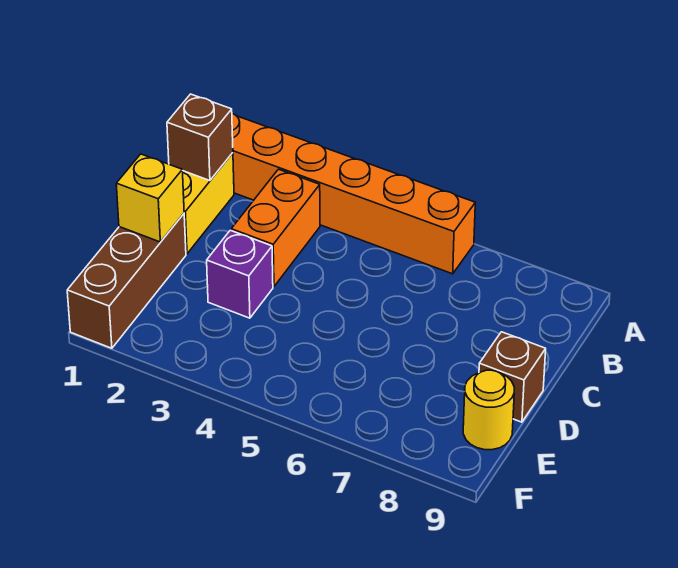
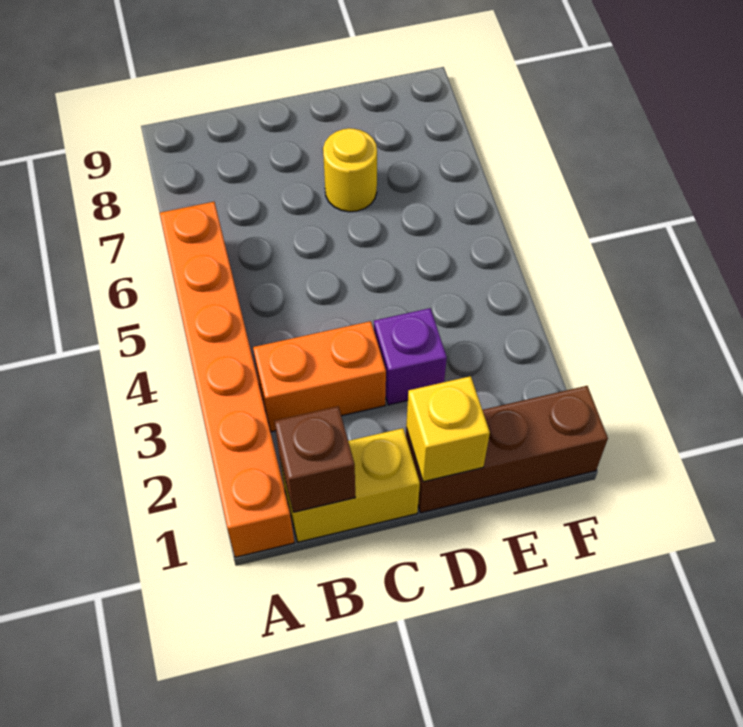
brown 1x1 brick [479,332,546,422] -> none
yellow 1x1 round brick [463,370,514,450] -> yellow 1x1 round brick moved to [323,128,377,212]

